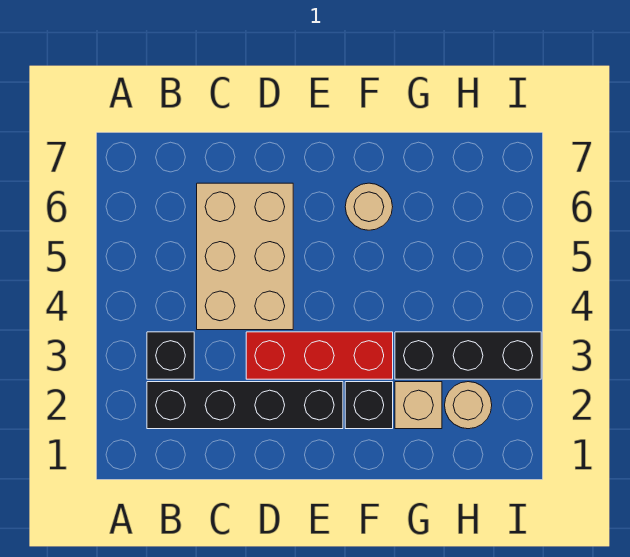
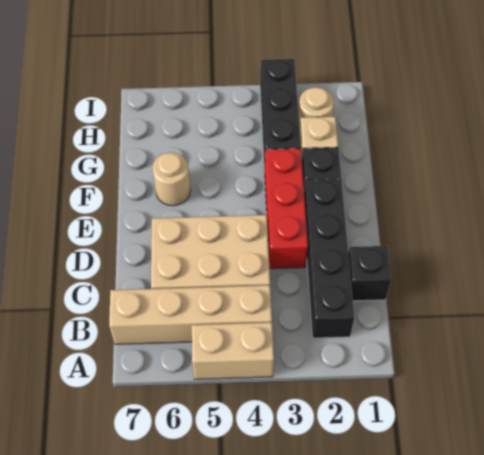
none -> tan 1x2 brick [192,322,274,379]
black 1x1 brick [147,332,194,379] -> black 1x1 brick moved to [348,246,391,301]
none -> tan 1x4 brick [109,285,272,344]

